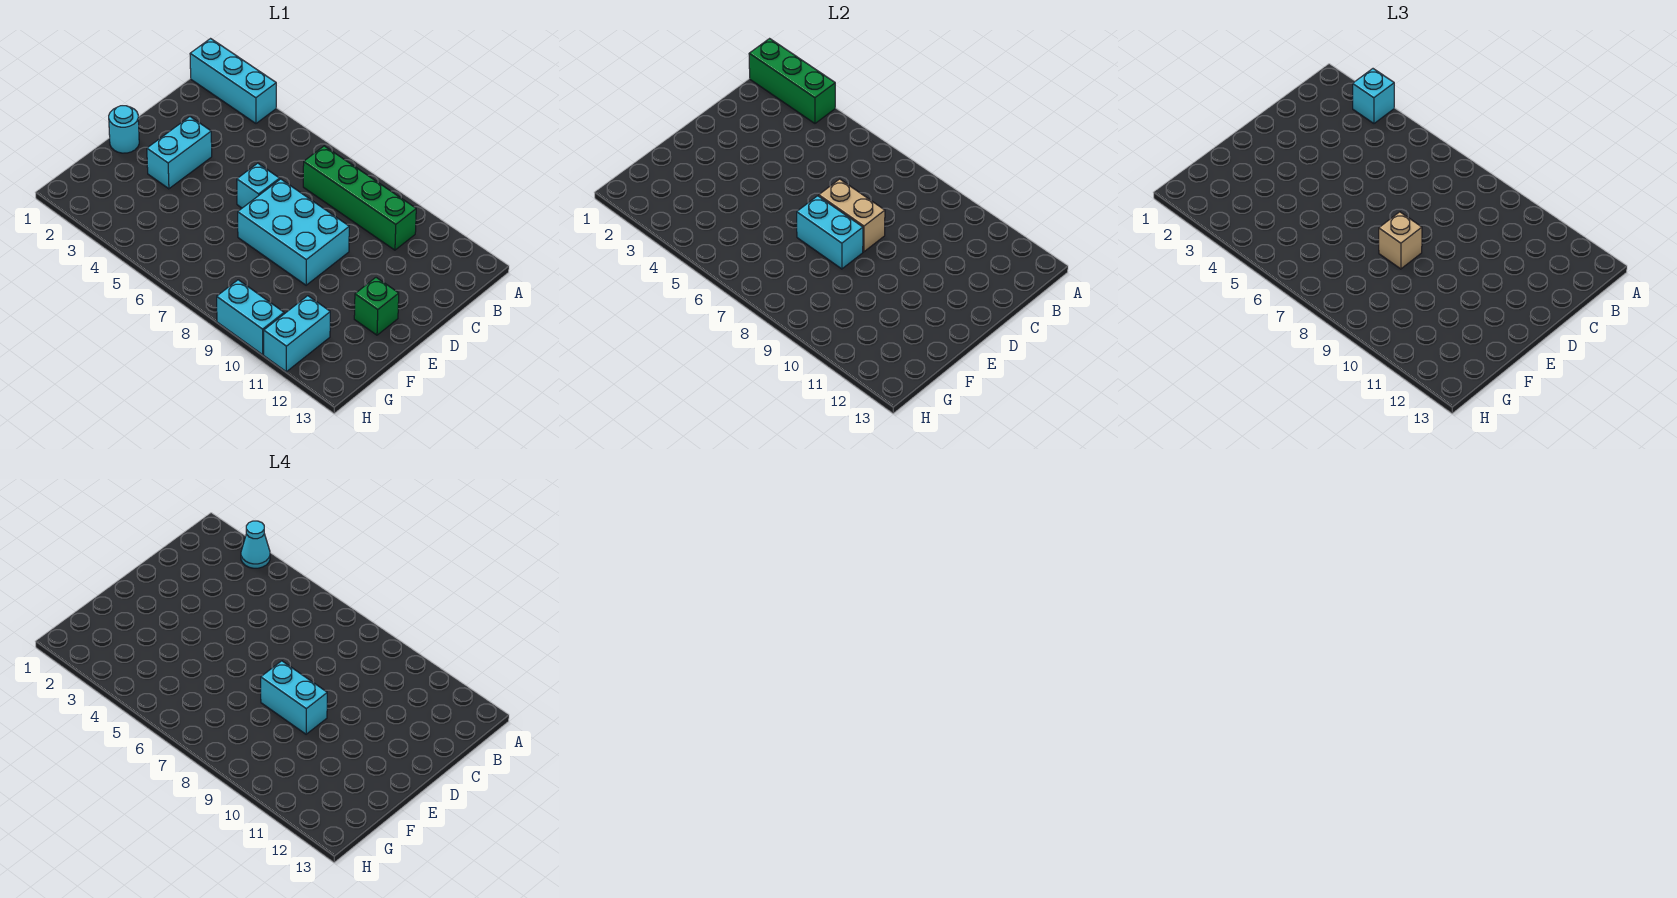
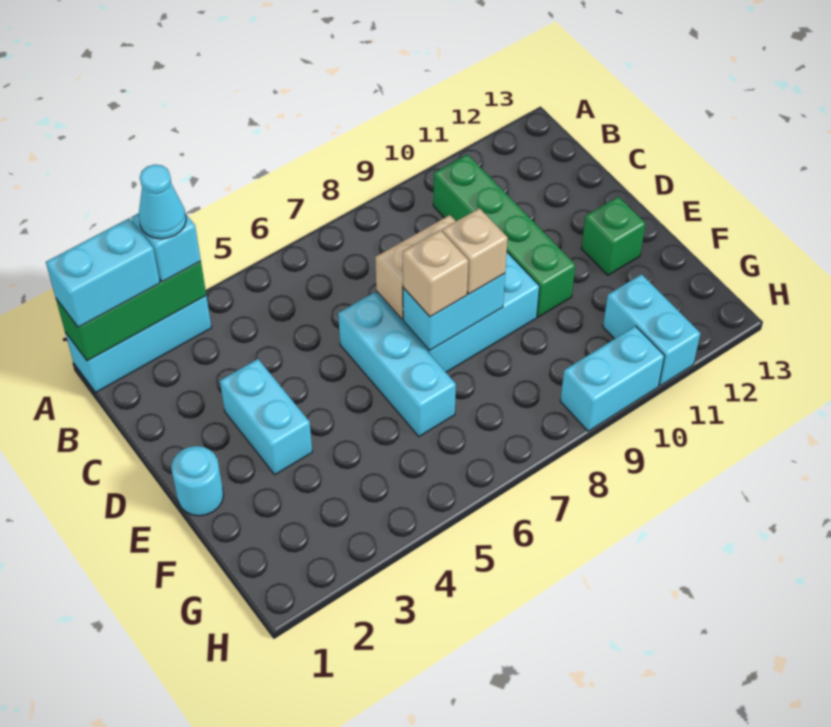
green 1x4 brick [303,146,416,250] -> green 1x4 brick turned to [433,154,575,317]
cyan 1x1 brick [237,163,280,208] -> cyan 1x3 brick [338,292,456,436]
none -> tan 1x1 brick [403,230,468,317]
cyan 1x2 brick [261,661,327,734] -> cyan 1x2 brick moved to [46,218,160,327]

